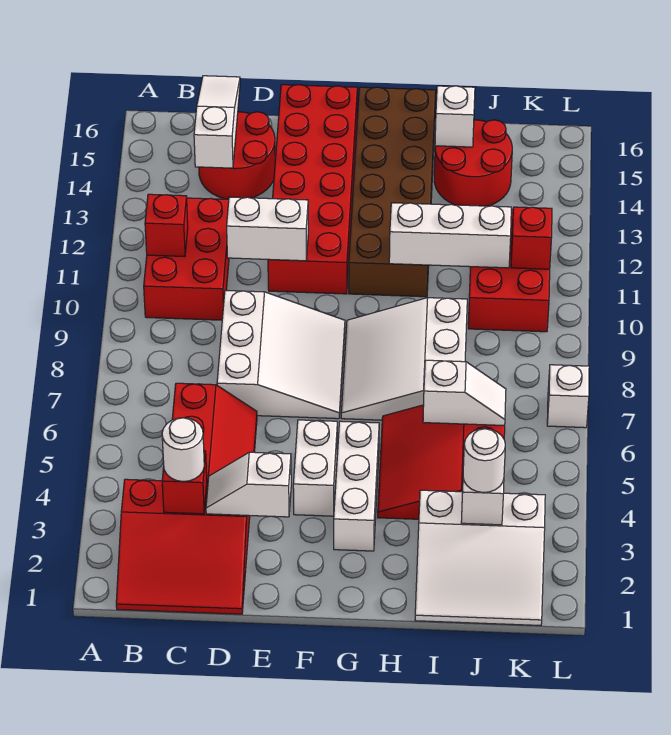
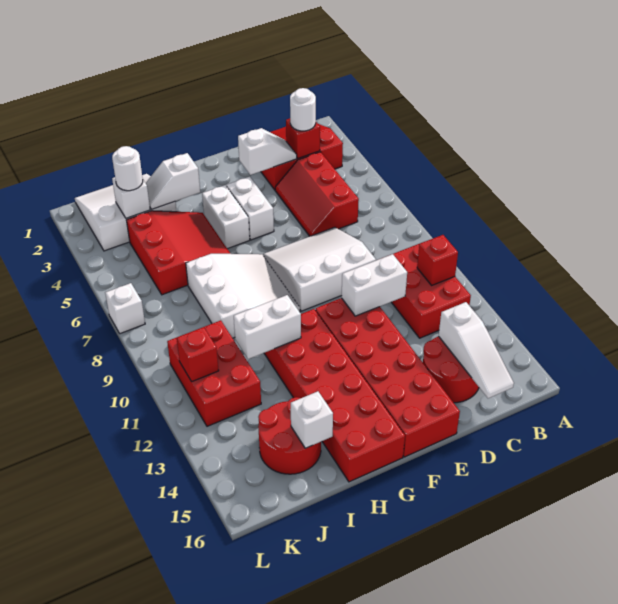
white 3x3 slope [217,290,345,419] -> white 3x3 slope turned to [263,227,376,311]
white 1x3 brick [334,421,379,551] -> white 1x2 brick [202,185,250,249]
brown 2x6 brick [349,87,436,297] -> red 2x6 brick [264,309,405,482]
white 1x3 brick [389,203,511,268] -> white 1x2 brick [234,295,301,359]
white 1x2 slope [423,360,506,426] -> white 1x2 slope moved to [146,153,200,209]

